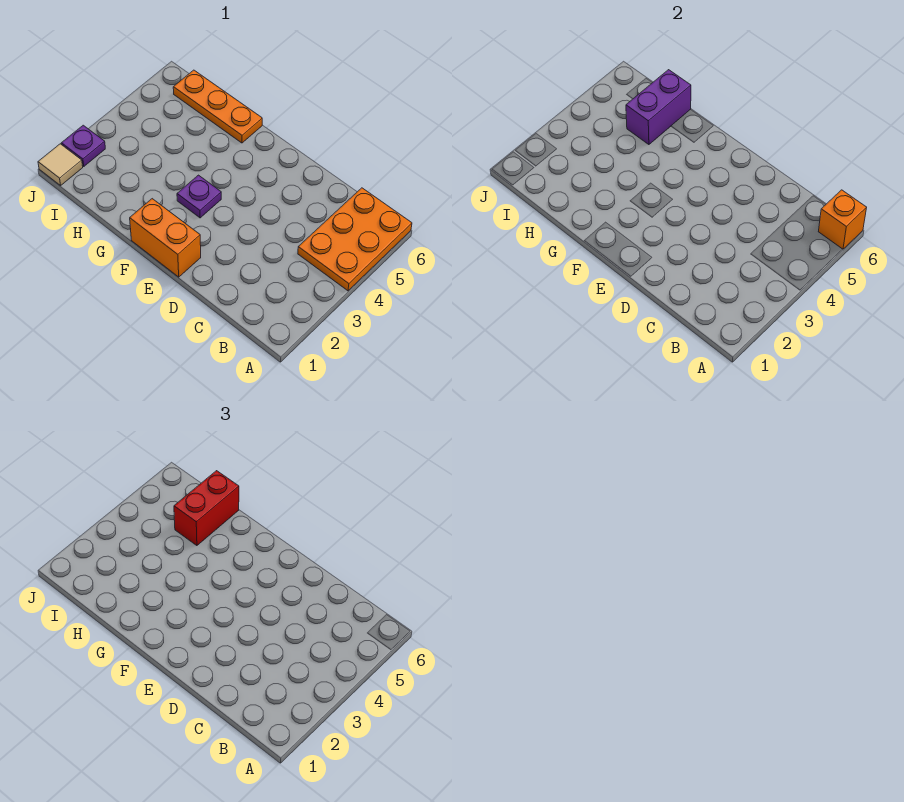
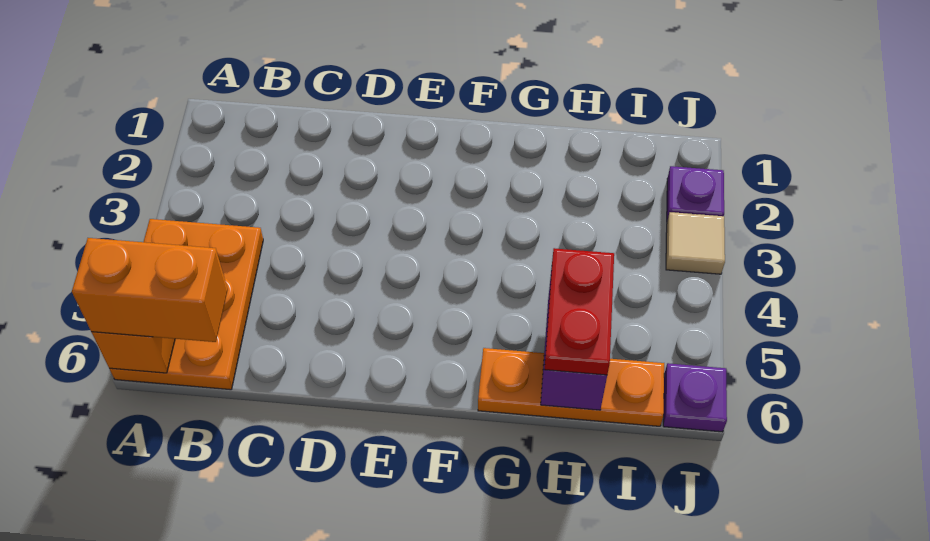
orange 1x2 brick [130,199,201,277] -> orange 1x2 brick moved to [72,238,228,342]
purple 1x1 plate [177,175,221,218] -> purple 1x1 plate moved to [663,363,727,432]
red 1x2 brick [174,471,239,546] -> red 1x2 plate [545,248,614,375]
tan 1x1 tile [38,144,83,185] -> tan 1x1 tile moved to [666,212,725,274]

